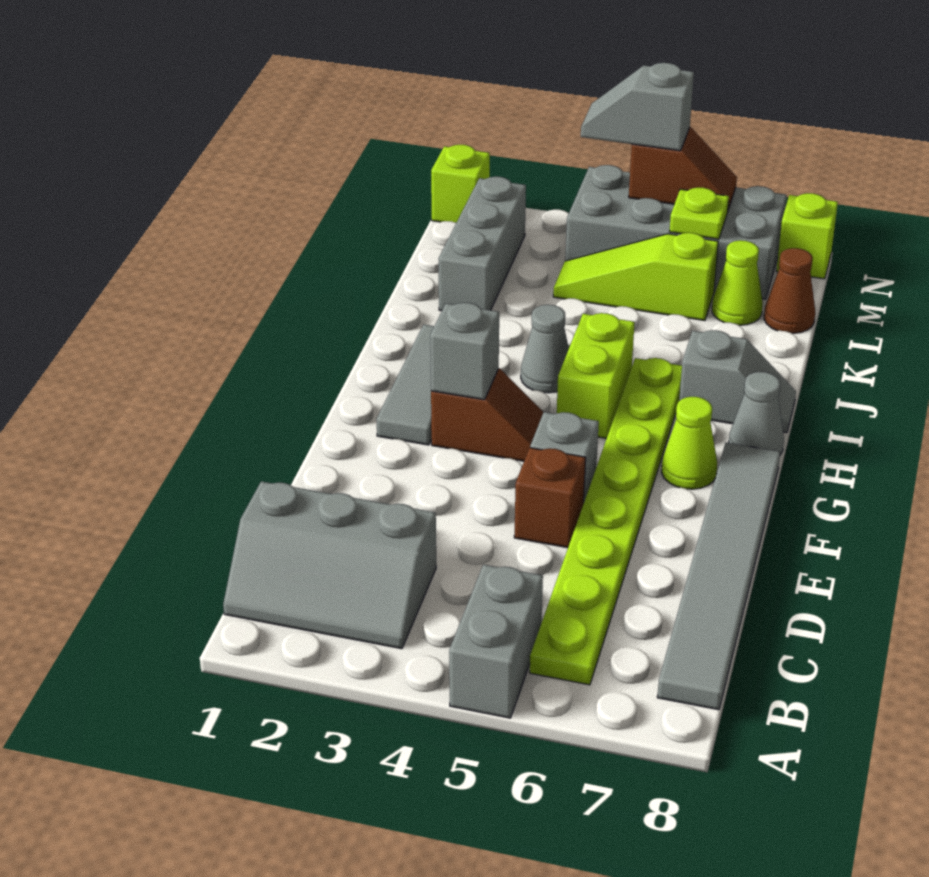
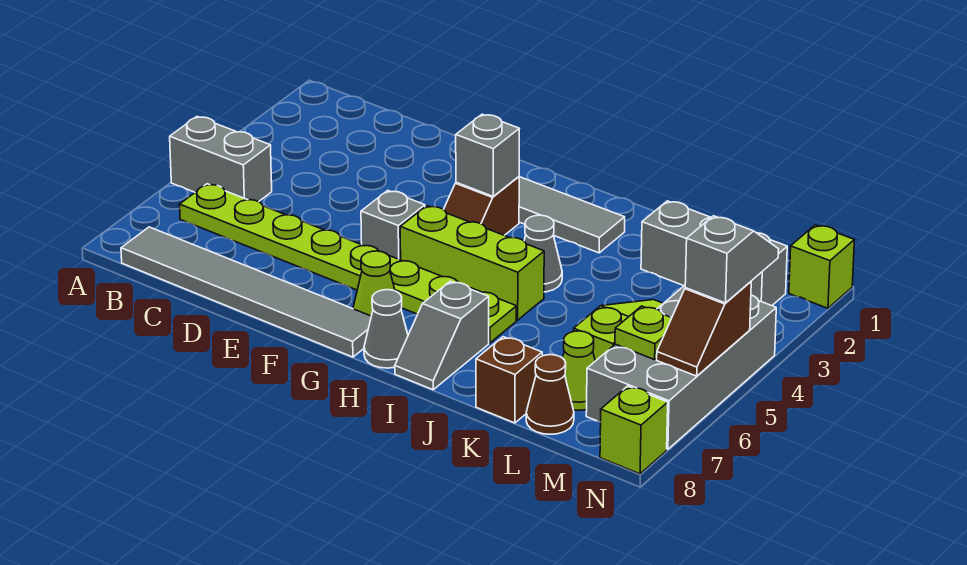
grey 2x3 slope [223,481,436,649] -> none
brown 1x1 brick [514,448,586,548] -> brown 1x1 brick moved to [476,337,542,423]
lime 1x2 brick [557,313,635,438] -> lime 1x3 brick [400,206,544,320]

